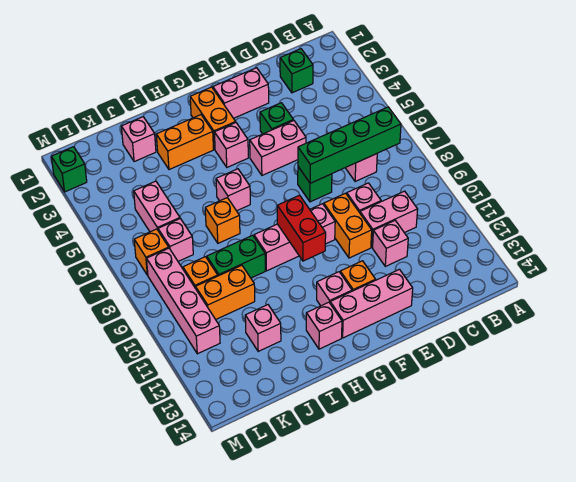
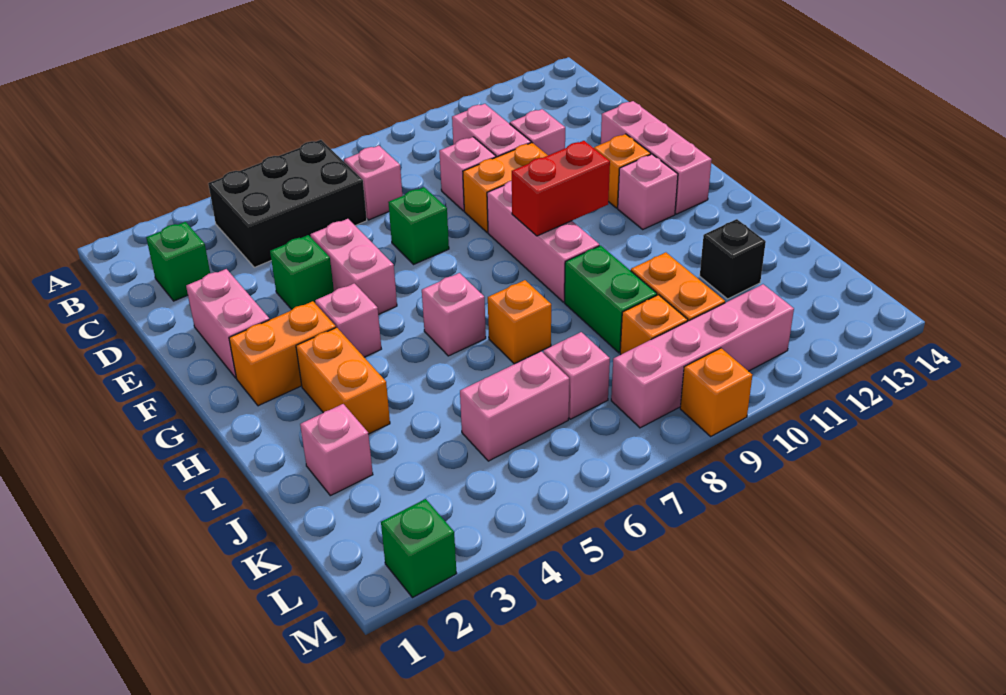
none -> black 2x3 brick [208,140,367,267]
green 1x4 brick [298,107,401,183] -> none
pink 1x1 brick [306,302,342,349] -> none
pink 1x1 brick [245,305,281,351] -> black 1x1 brick [700,219,766,299]
orange 1x1 brick [134,229,169,275] -> orange 1x1 brick moved to [680,348,752,436]

